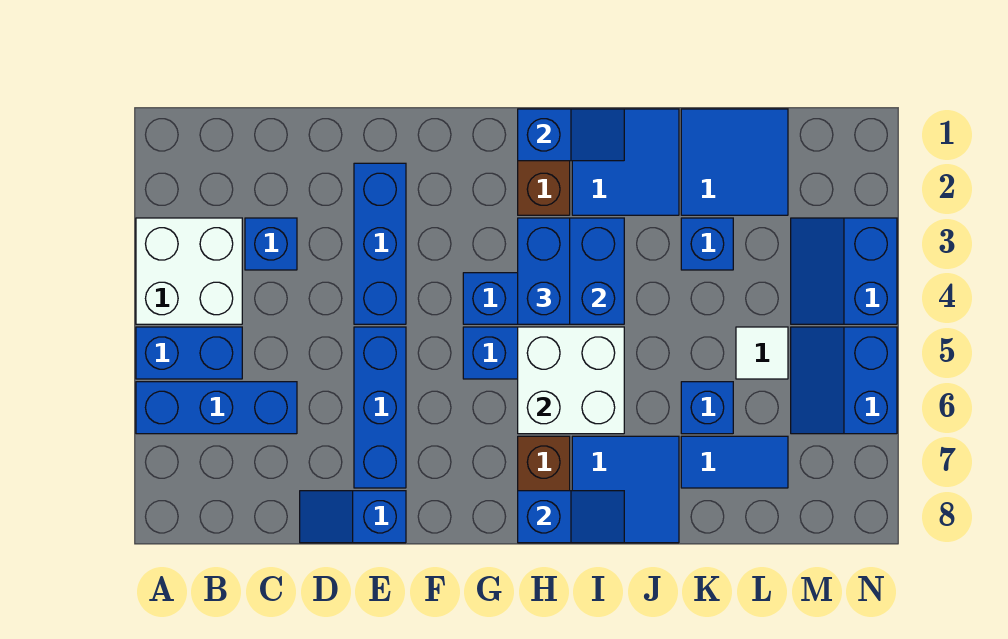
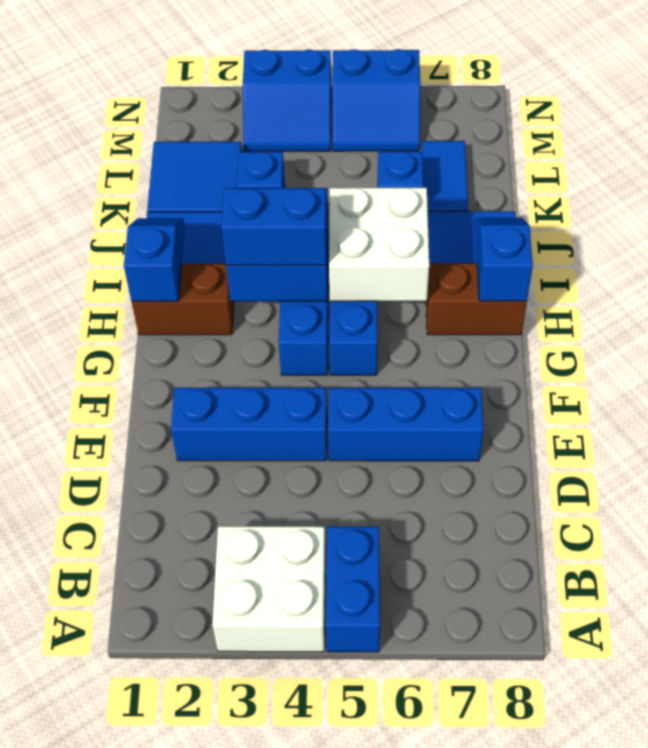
blue 1x3 brick [136,382,297,434] -> none
blue 1x1 brick [245,218,297,270] -> none
blue 1x2 slope [300,491,406,543] -> none
white 1x1 tile [736,327,788,379] -> none

